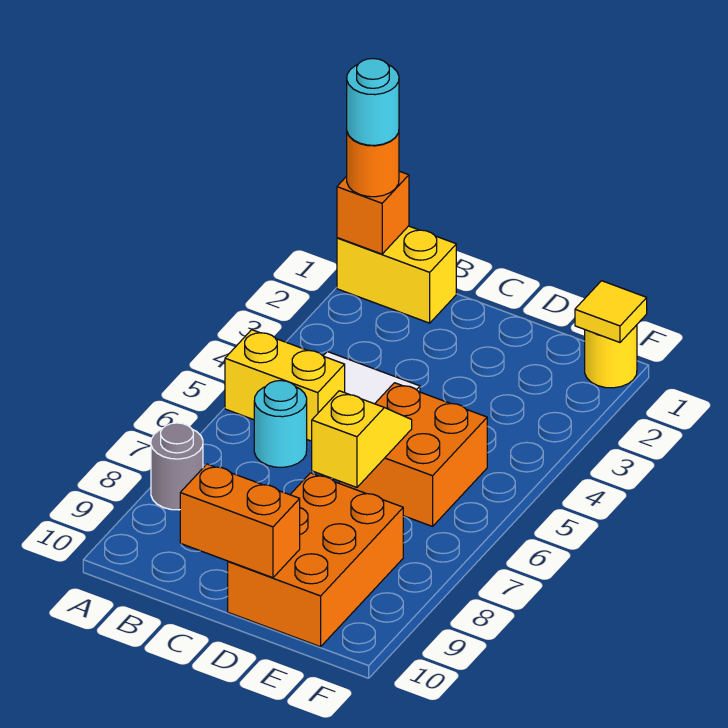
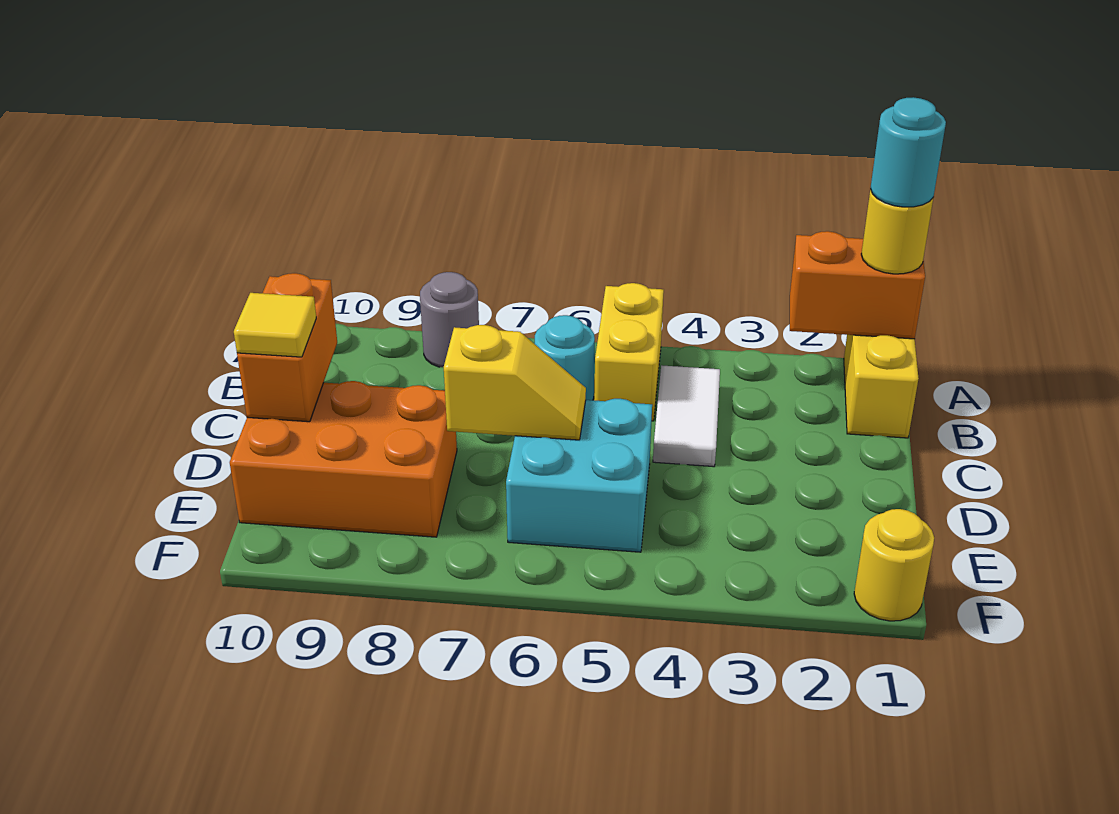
orange 1x1 brick [337,171,409,254] -> orange 1x2 brick [790,231,925,339]
orange 1x1 round brick [347,133,399,197] -> yellow 1x1 round brick [861,189,933,274]
orange 2x2 brick [340,383,487,526] -> cyan 2x2 brick [506,399,652,552]
yellow 1x1 tile [575,281,647,342] -> yellow 1x1 tile moved to [234,293,316,357]

